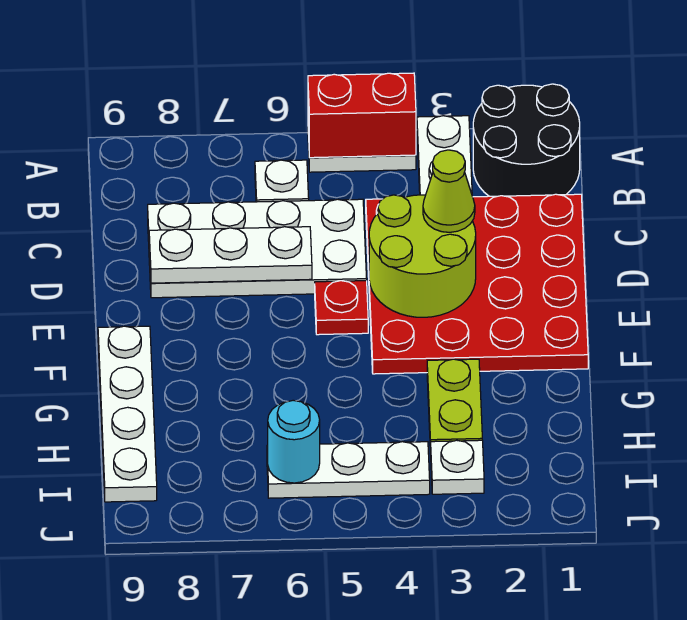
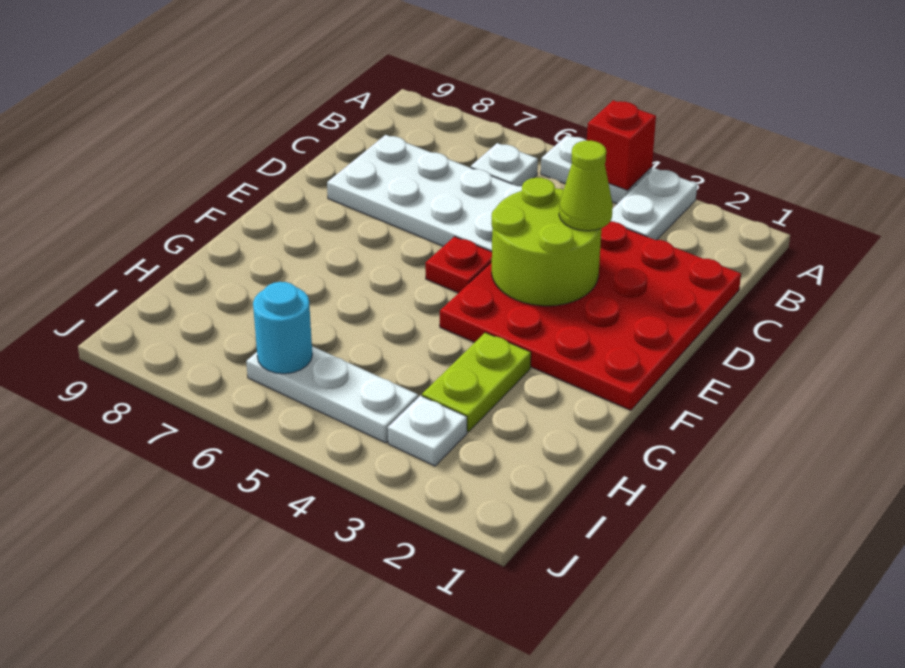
black 2x2 round brick [473,84,580,196] -> none
red 1x2 brick [308,73,416,158] -> red 1x1 brick [587,100,656,190]
white 1x3 plate [149,227,312,283] -> none
white 1x4 plate [98,326,157,502] -> none

